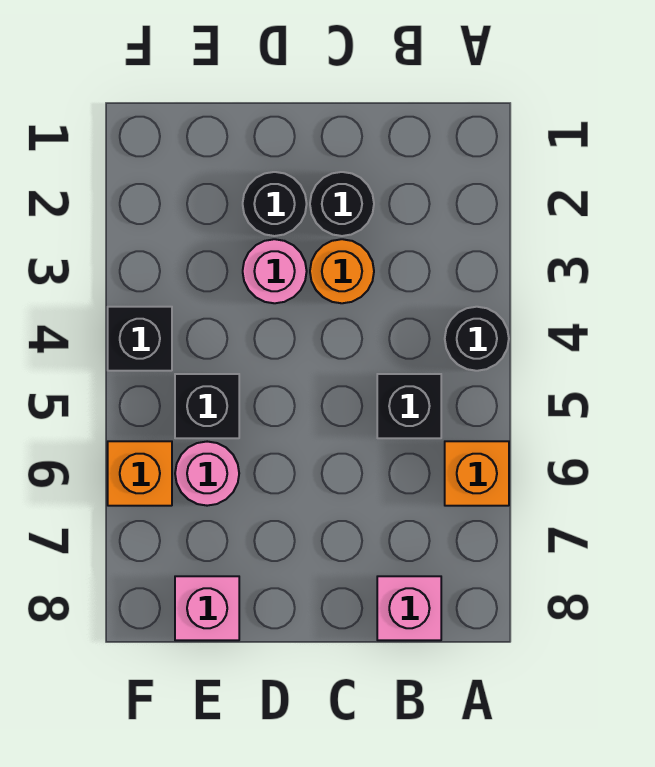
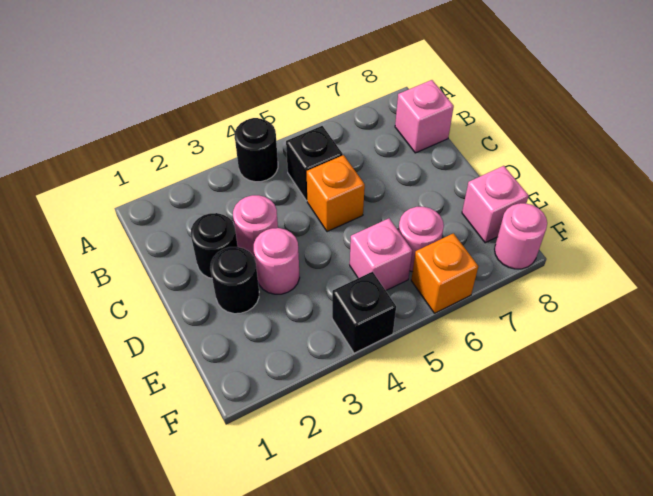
orange 1x1 brick [445,441,509,506] -> orange 1x1 brick moved to [307,155,365,232]
orange 1x1 round brick [310,239,374,303] -> pink 1x1 round brick [233,195,278,259]
black 1x1 brick [175,374,239,438] -> pink 1x1 brick [350,218,412,290]
none -> pink 1x1 round brick [495,203,547,269]

